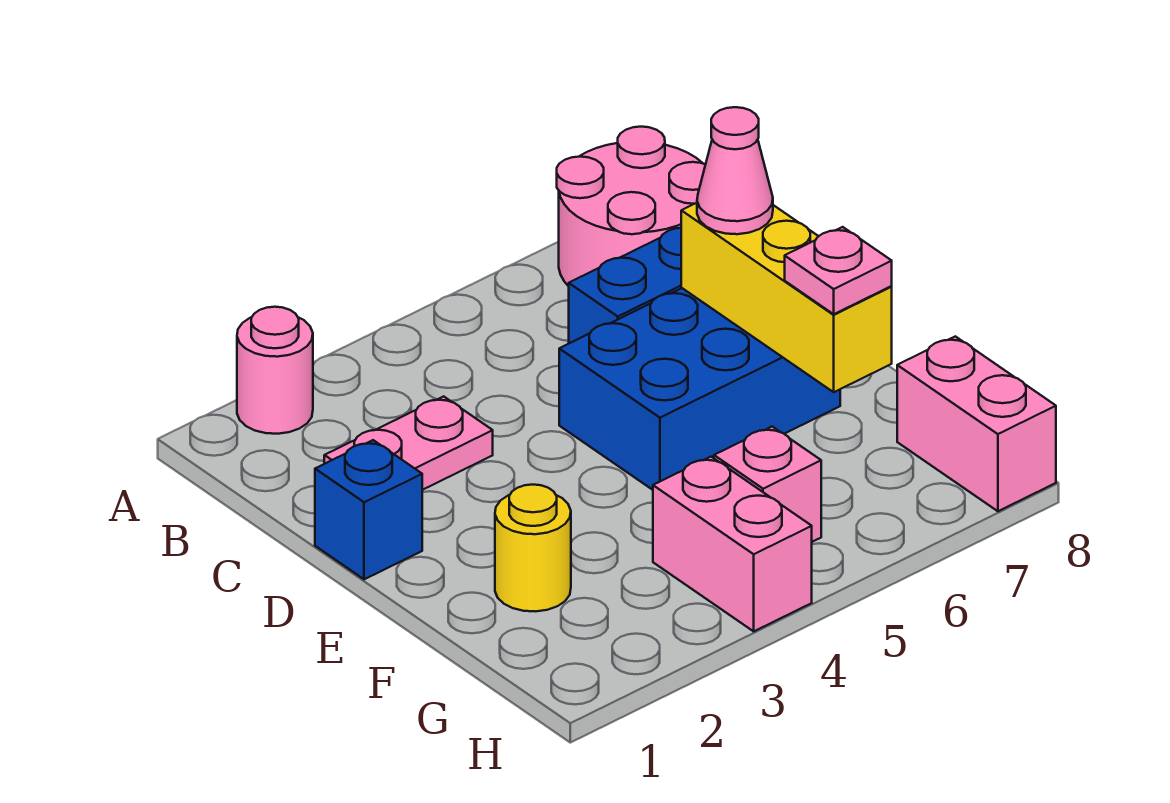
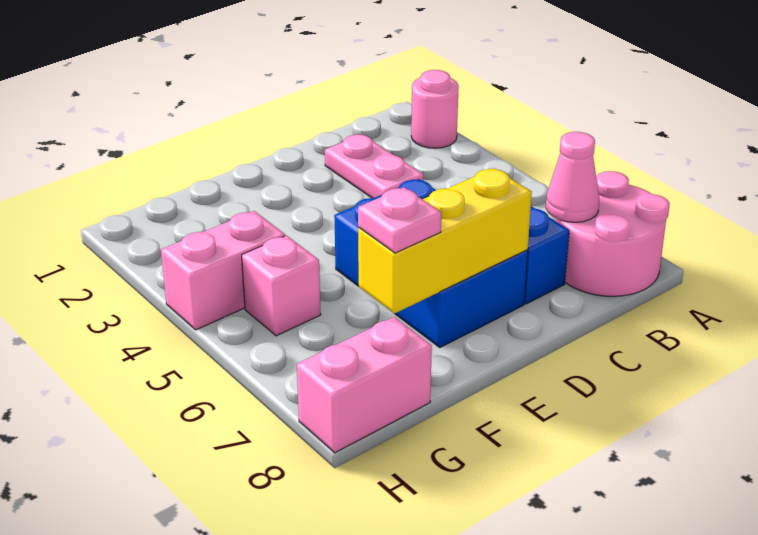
blue 1x1 brick [315,440,422,579] -> none
pink 1x1 cone [697,107,773,234] -> pink 1x1 cone moved to [546,132,599,222]
yellow 1x1 round brick [495,485,571,611] -> none

